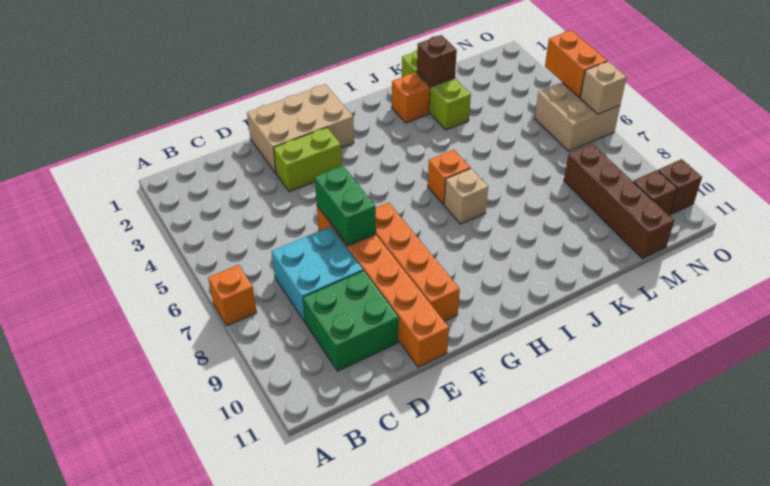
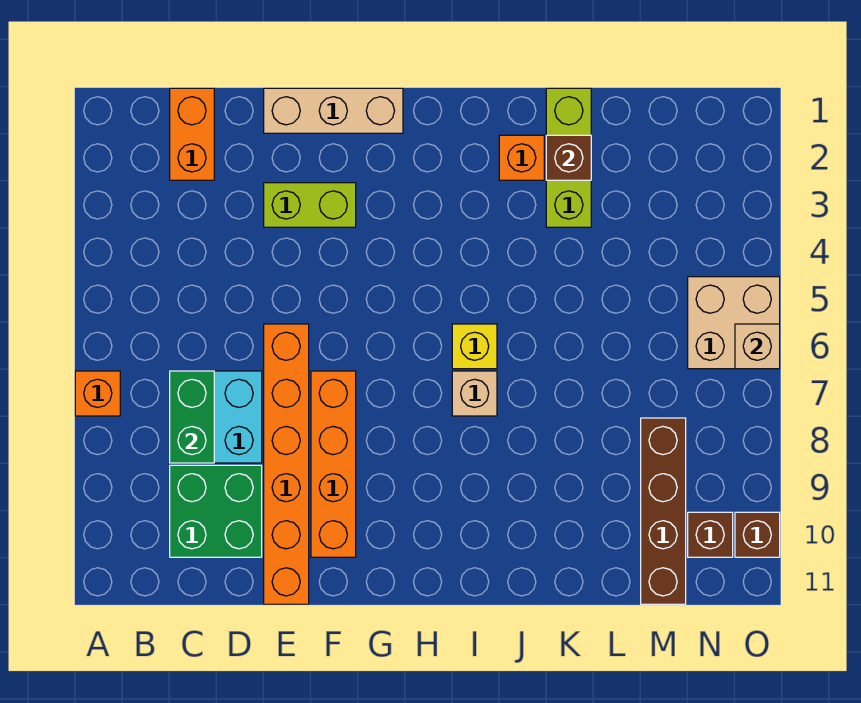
tan 2x3 brick [247,84,354,173] -> tan 1x3 brick [264,88,403,133]
green 1x2 brick [315,166,376,246] -> green 1x2 brick moved to [170,371,214,463]
orange 1x1 brick [428,150,470,204] -> yellow 1x1 brick [452,324,497,369]
orange 1x2 brick [545,30,607,97] -> orange 1x2 brick moved to [170,88,214,180]

